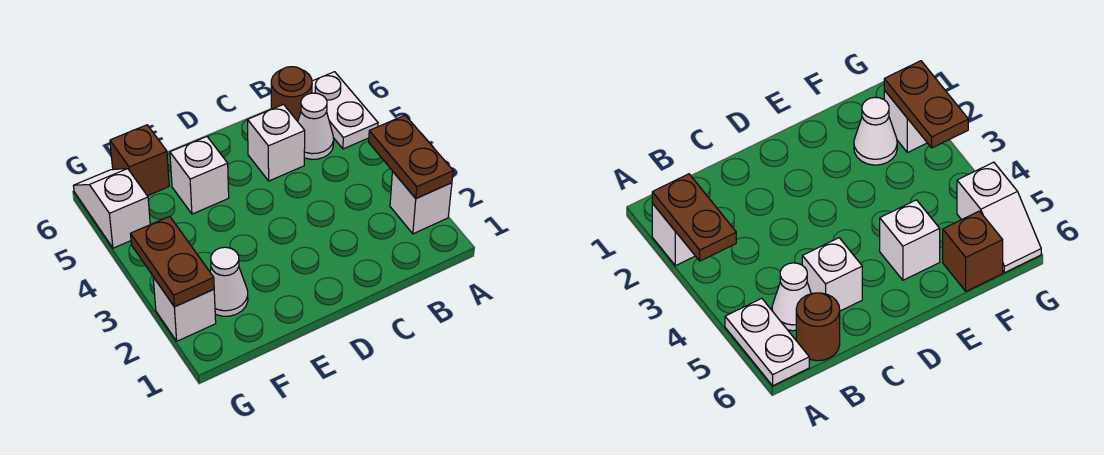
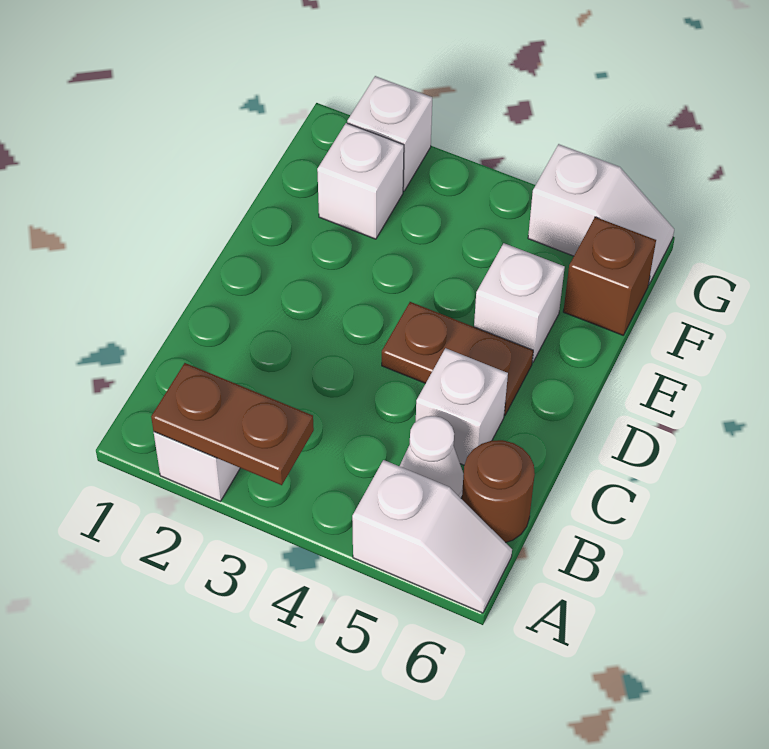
white 1x2 plate [312,72,378,149] -> white 1x2 slope [352,460,512,613]
white 1x1 cone [210,247,248,316] -> white 1x1 brick [317,123,404,239]
brown 1x2 plate [131,216,214,307] -> brown 1x2 plate moved to [382,302,533,415]

